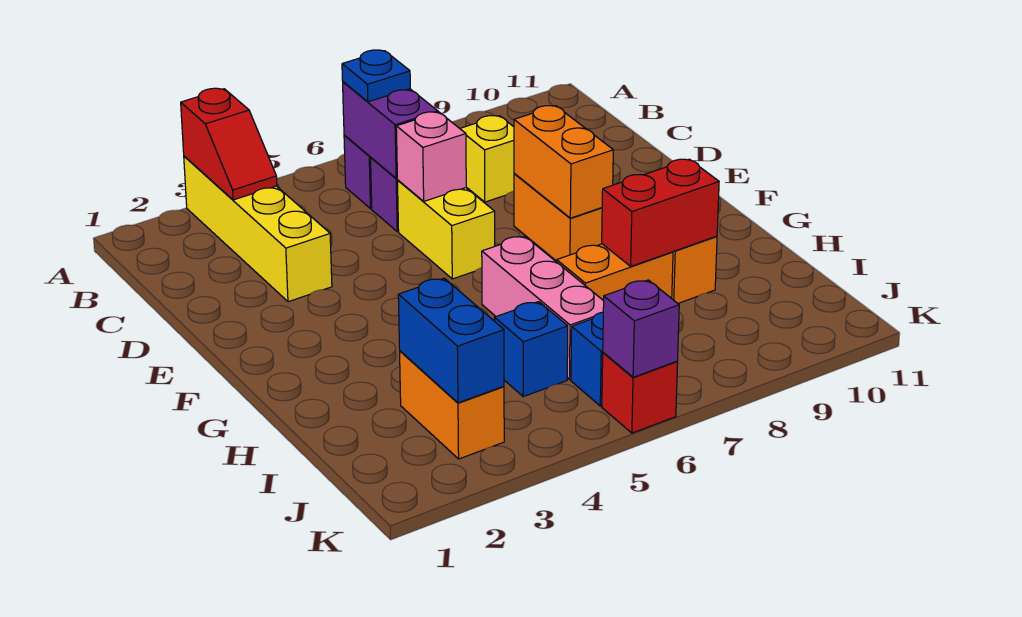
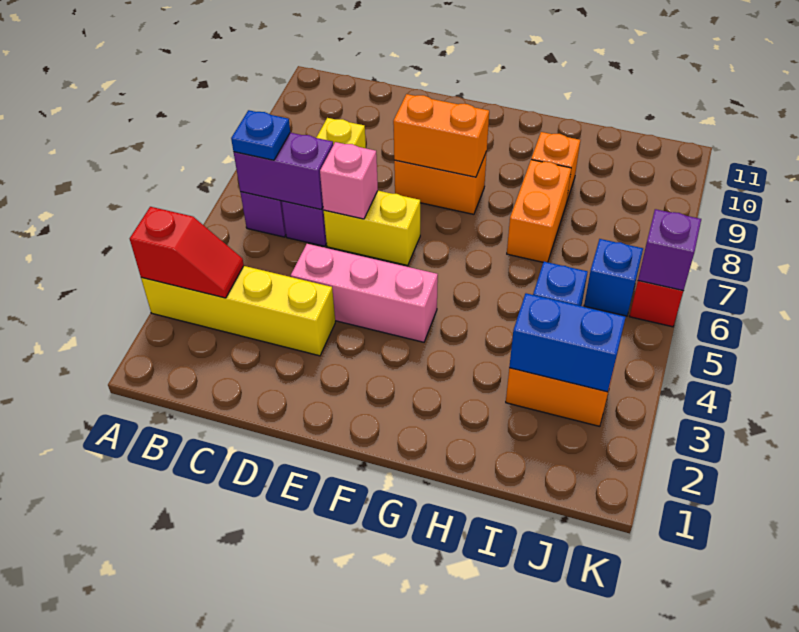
pink 1x3 brick [482,236,604,380] -> pink 1x3 brick moved to [291,244,438,342]
red 1x2 brick [602,159,719,266] -> none

